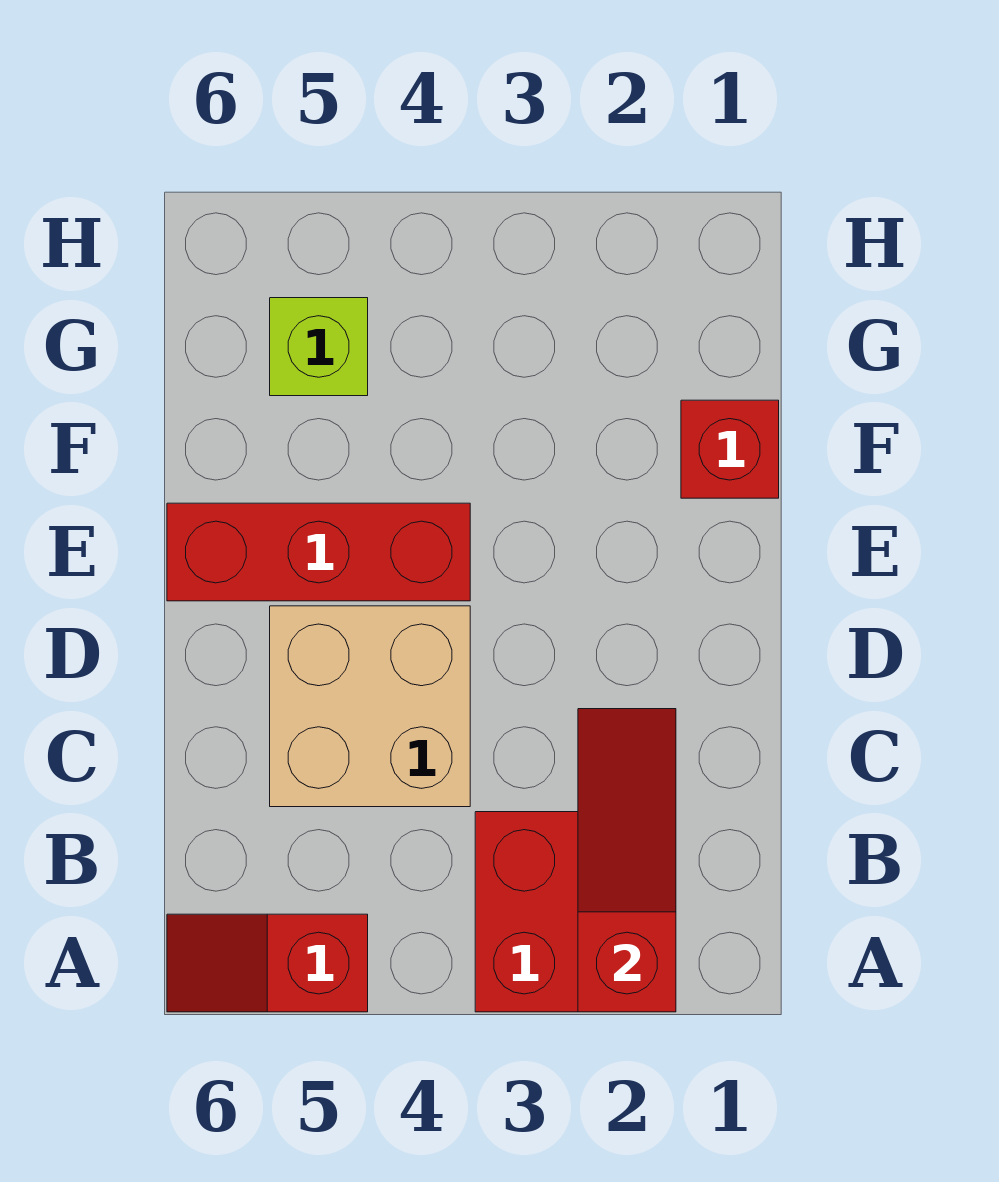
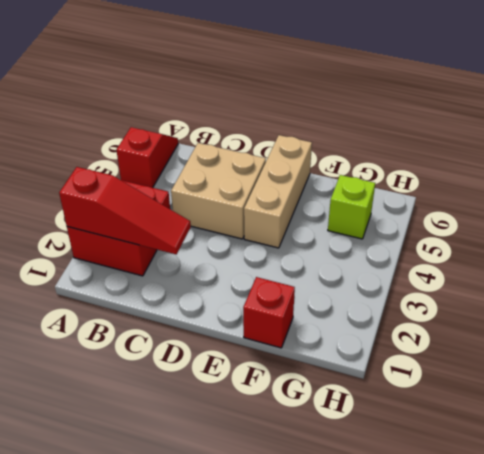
red 1x3 brick [167,503,470,601] -> tan 1x3 brick [244,135,312,248]

